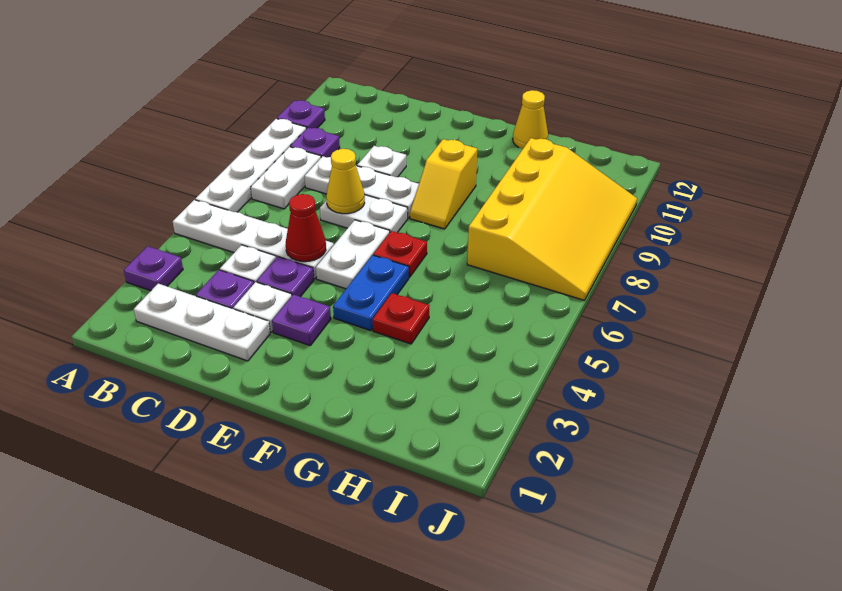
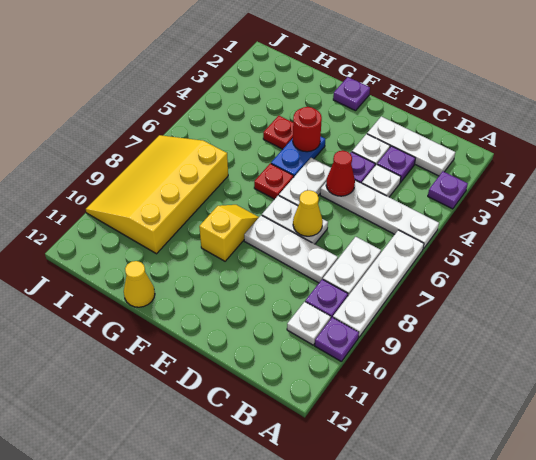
white 1x1 plate [357,146,406,177] -> white 1x1 plate moved to [287,302,331,345]
purple 1x1 plate [272,295,331,345] -> purple 1x1 plate moved to [333,77,370,111]
none -> red 1x1 round brick [293,107,322,152]

